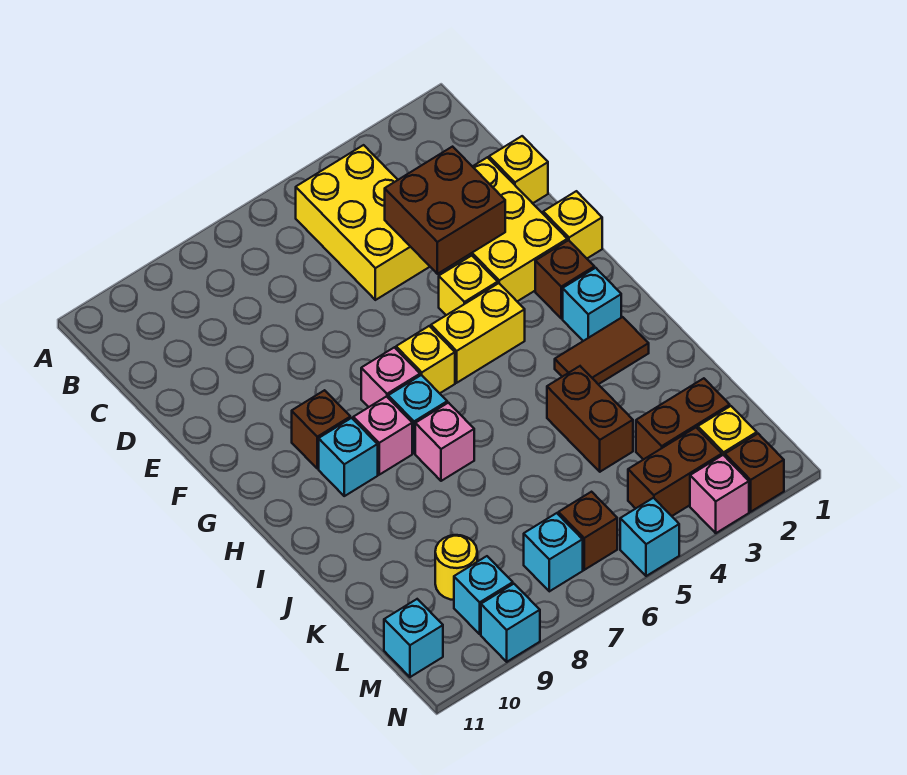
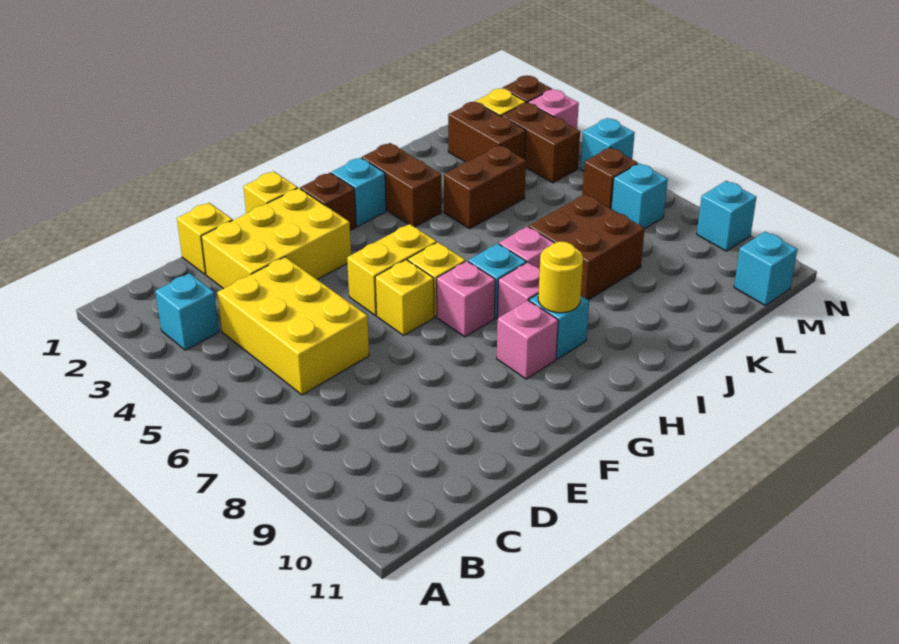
yellow 2x3 brick [296,145,430,300] -> yellow 2x3 brick turned to [217,257,369,395]
brown 2x2 brick [385,147,505,274] -> brown 2x2 brick moved to [529,194,645,300]
yellow 1x1 brick [439,256,498,315] -> yellow 1x1 brick moved to [375,260,434,335]
yellow 1x2 brick [431,283,525,383] -> yellow 1x2 brick turned to [347,224,436,315]
brown 1x1 brick [292,390,350,468] -> pink 1x1 brick [497,300,558,379]
brown 1x2 tile [555,317,649,384] -> brown 1x2 brick [362,143,441,227]
yellow 1x1 round brick [435,535,477,600] -> yellow 1x1 round brick moved to [538,242,583,313]
cyan 1x1 brick [454,556,513,634] -> cyan 1x1 brick moved to [155,273,219,350]

